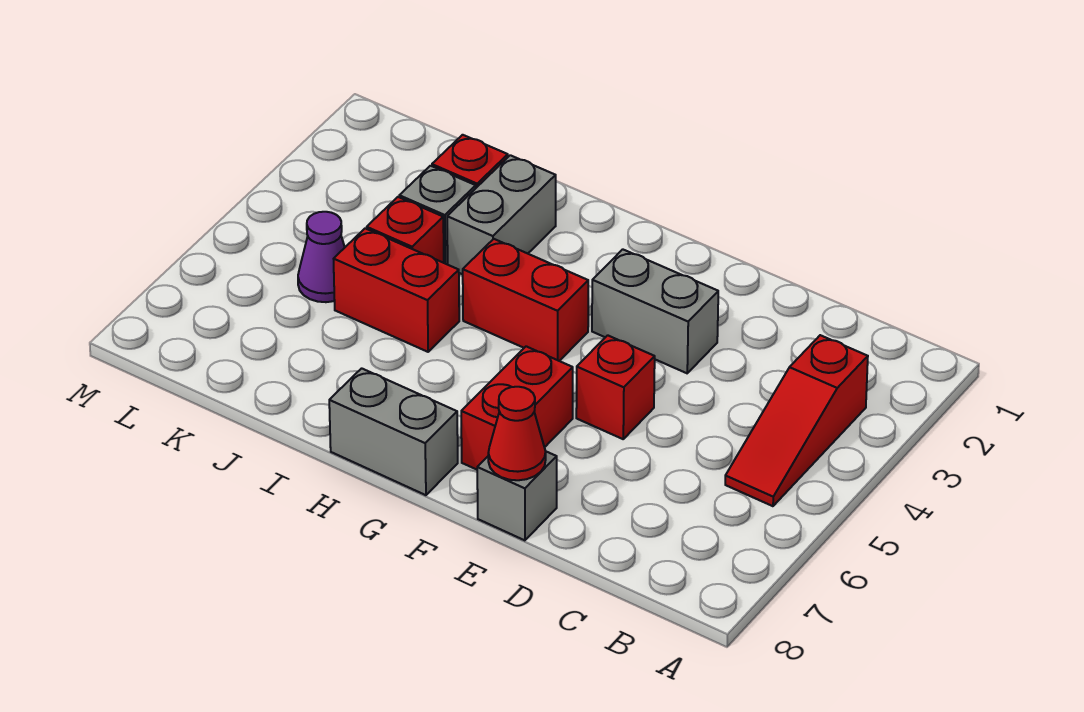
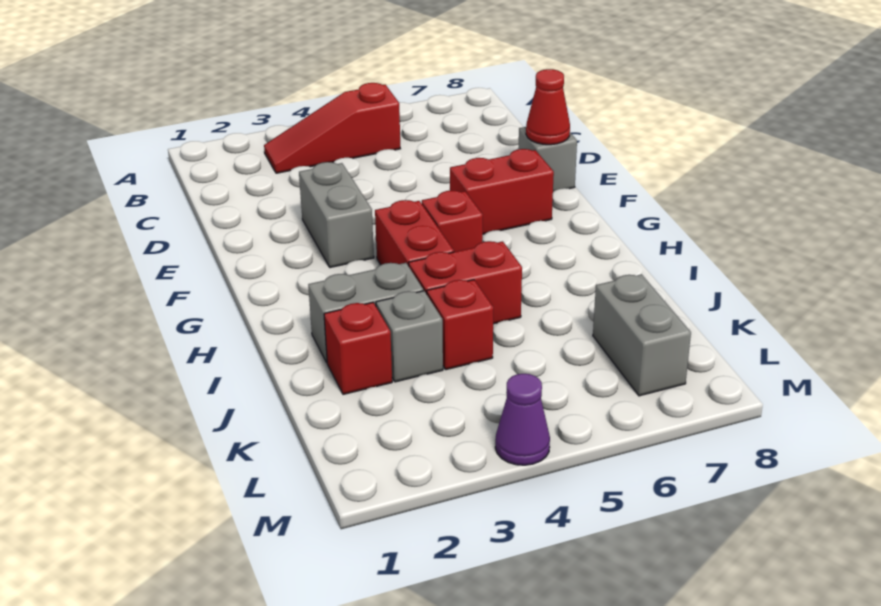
red 1x3 slope [725,335,868,506] -> red 1x3 slope turned to [264,83,400,173]
red 1x1 brick [576,335,655,439] -> red 1x1 brick moved to [422,190,483,252]
grey 1x2 brick [329,368,458,495] -> grey 1x2 brick moved to [593,274,691,396]
red 1x2 brick [334,228,459,352] -> red 1x2 brick turned to [409,241,522,324]
purple 1x1 cone [298,212,345,302] -> purple 1x1 cone moved to [495,374,550,465]

